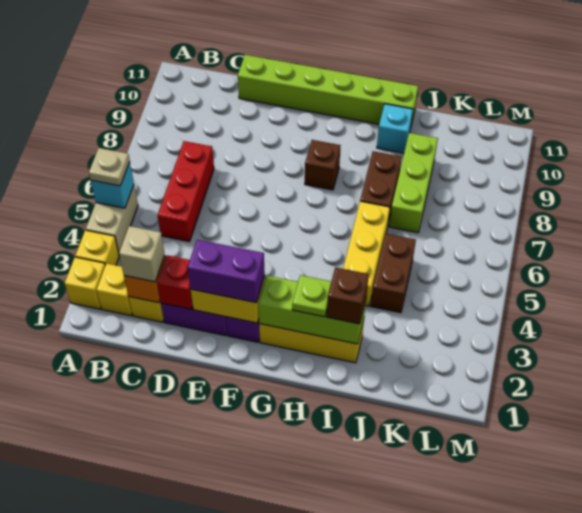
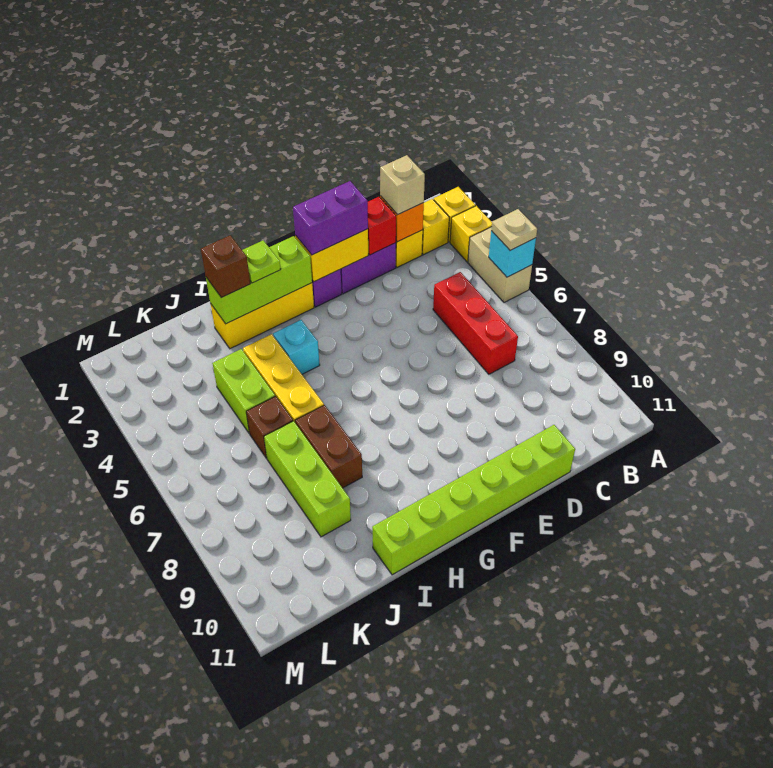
brown 1x1 brick [305,140,341,190] -> brown 1x1 brick moved to [246,396,293,458]
cyan 1x1 brick [377,104,413,153] -> cyan 1x1 brick moved to [273,320,320,374]
brown 1x2 brick [371,234,416,313] -> lime 1x2 brick [212,349,275,433]

